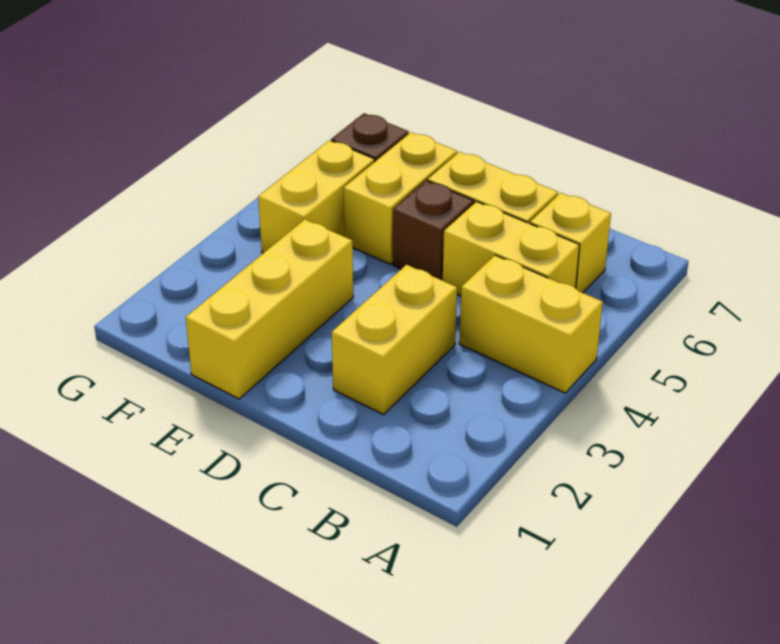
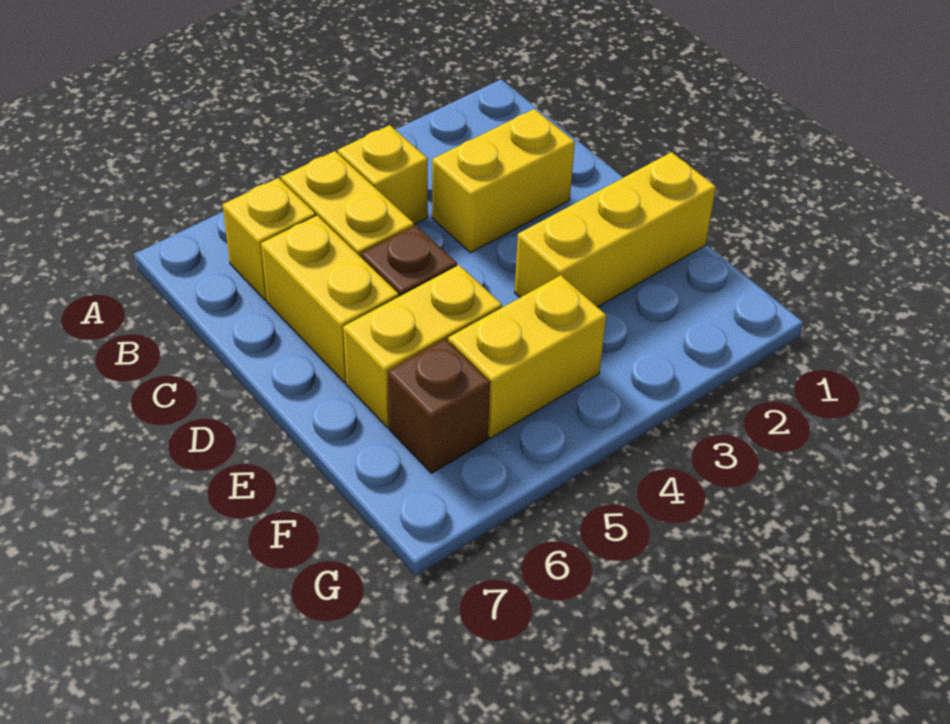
yellow 1x2 brick [459,255,603,393] -> yellow 1x1 brick [338,125,428,224]

